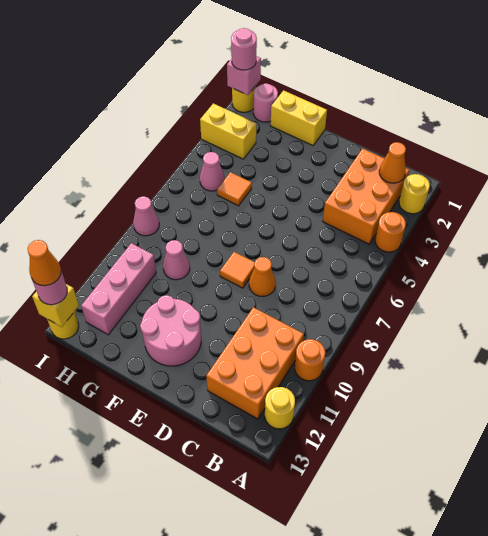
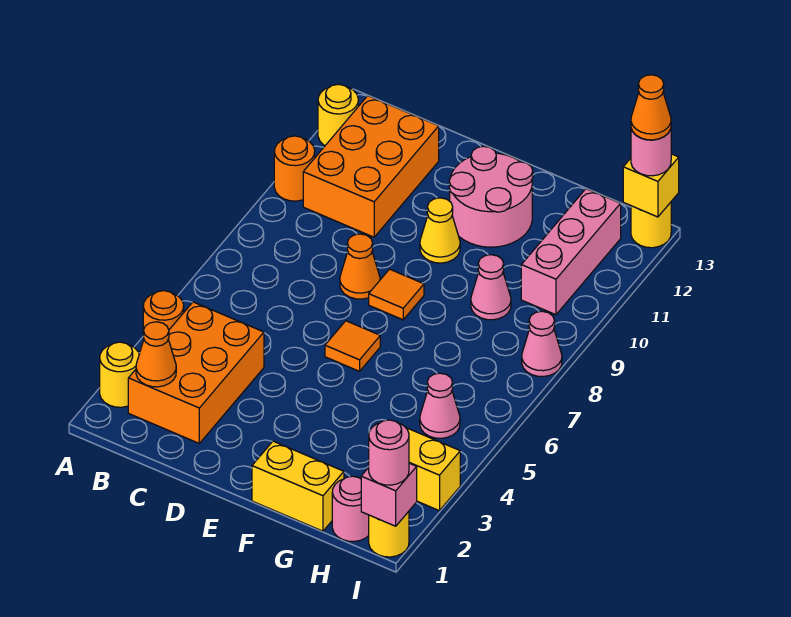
none -> yellow 1x1 cone [420,198,460,263]
orange 1x1 tile [217,172,252,206] -> orange 1x1 tile moved to [325,321,380,371]

